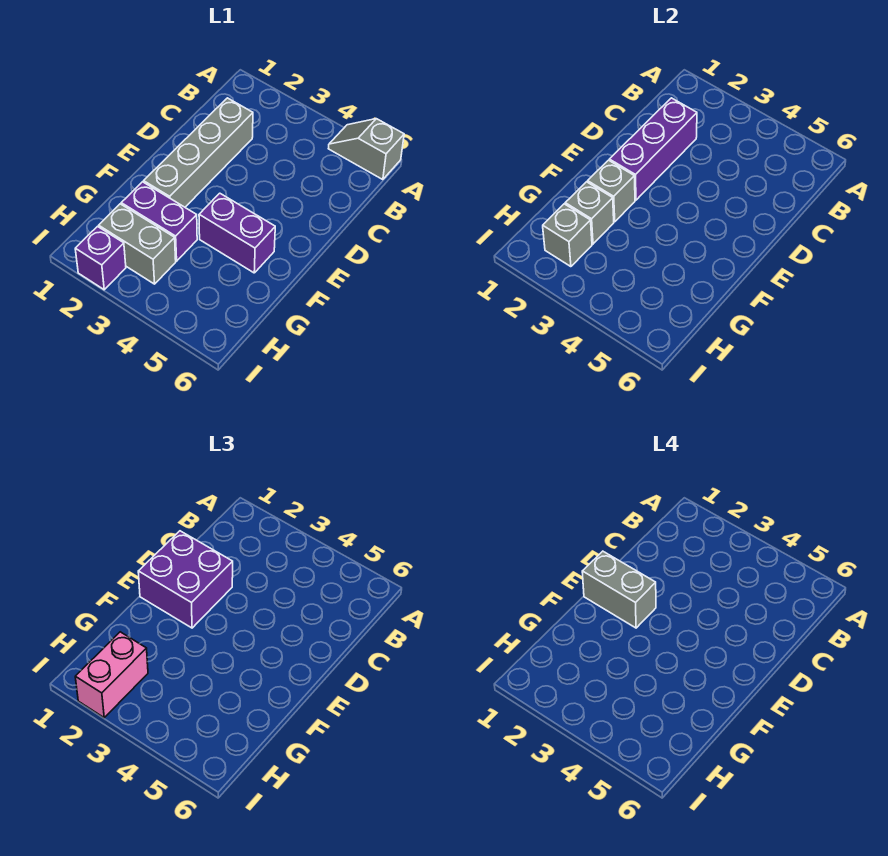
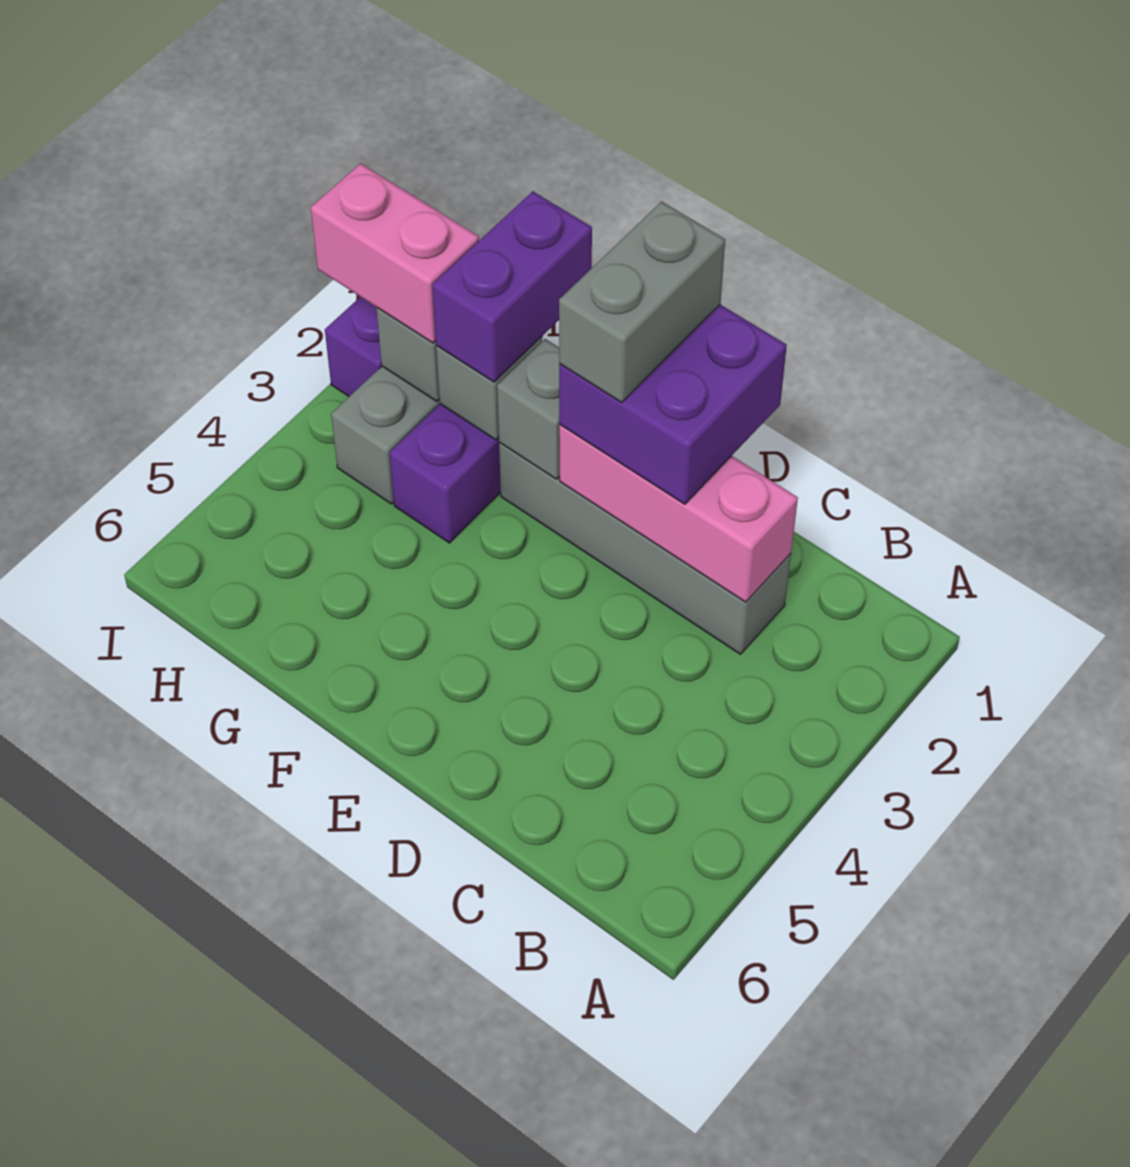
grey 1x2 slope [328,119,404,180] -> none
purple 1x3 brick [609,98,697,200] -> pink 1x3 brick [559,425,798,602]
purple 1x2 brick [199,193,275,273] -> purple 1x2 brick moved to [432,191,592,382]

